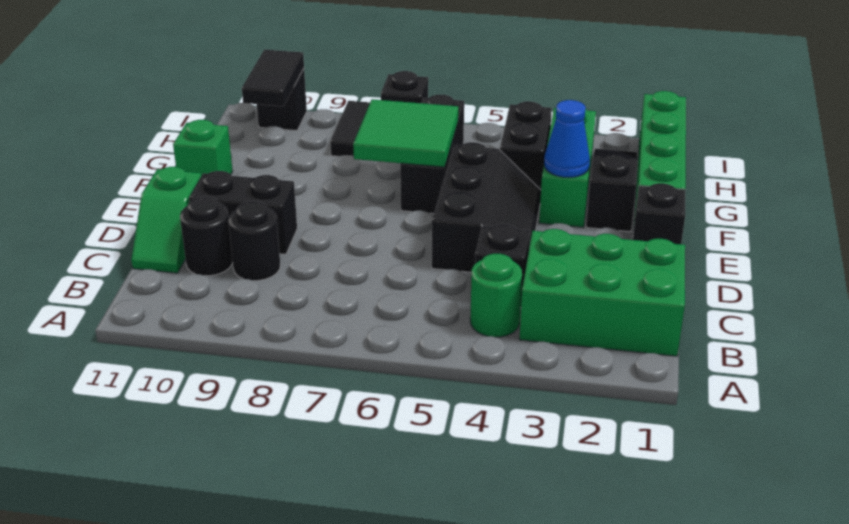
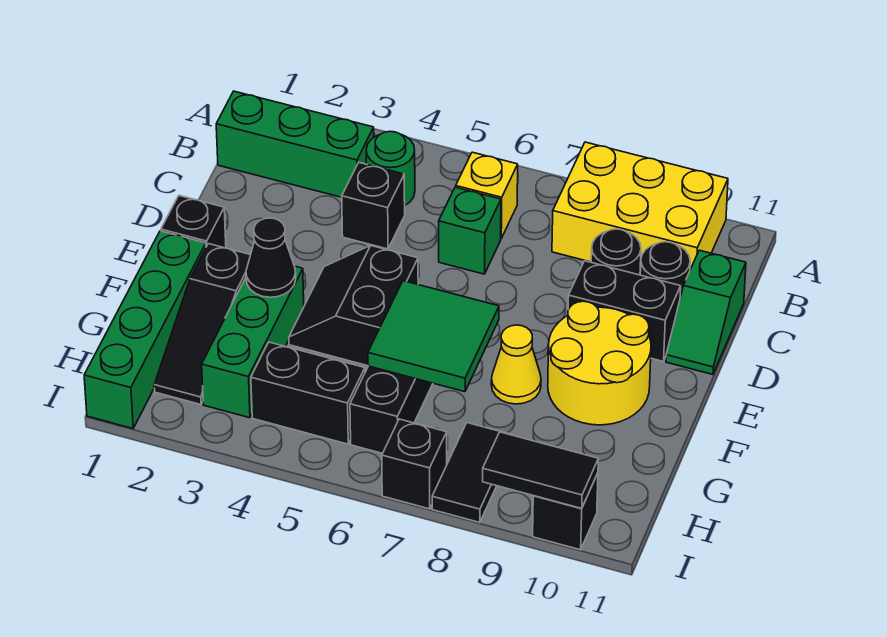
none -> yellow 2x3 brick [552,142,728,271]
green 2x3 brick [519,229,685,356] -> green 1x3 brick [216,91,374,197]
none -> yellow 1x1 brick [456,152,518,238]
green 1x2 slope [131,167,201,273] -> green 1x2 slope turned to [666,250,746,375]
black 2x3 slope [432,142,541,272] -> black 2x2 slope [289,246,418,366]
none -> yellow 2x2 round brick [548,301,651,425]
blue 1x1 cone [544,100,590,177] -> black 1x1 cone [246,218,296,297]
none -> yellow 1x1 cone [491,325,541,404]
green 1x1 brick [173,120,233,176] -> green 1x1 brick moved to [439,187,501,274]
black 1x2 brick [500,101,552,190] -> black 1x2 brick turned to [251,342,365,444]
black 1x2 tile [242,49,304,106] -> black 1x2 tile turned to [483,432,598,508]

